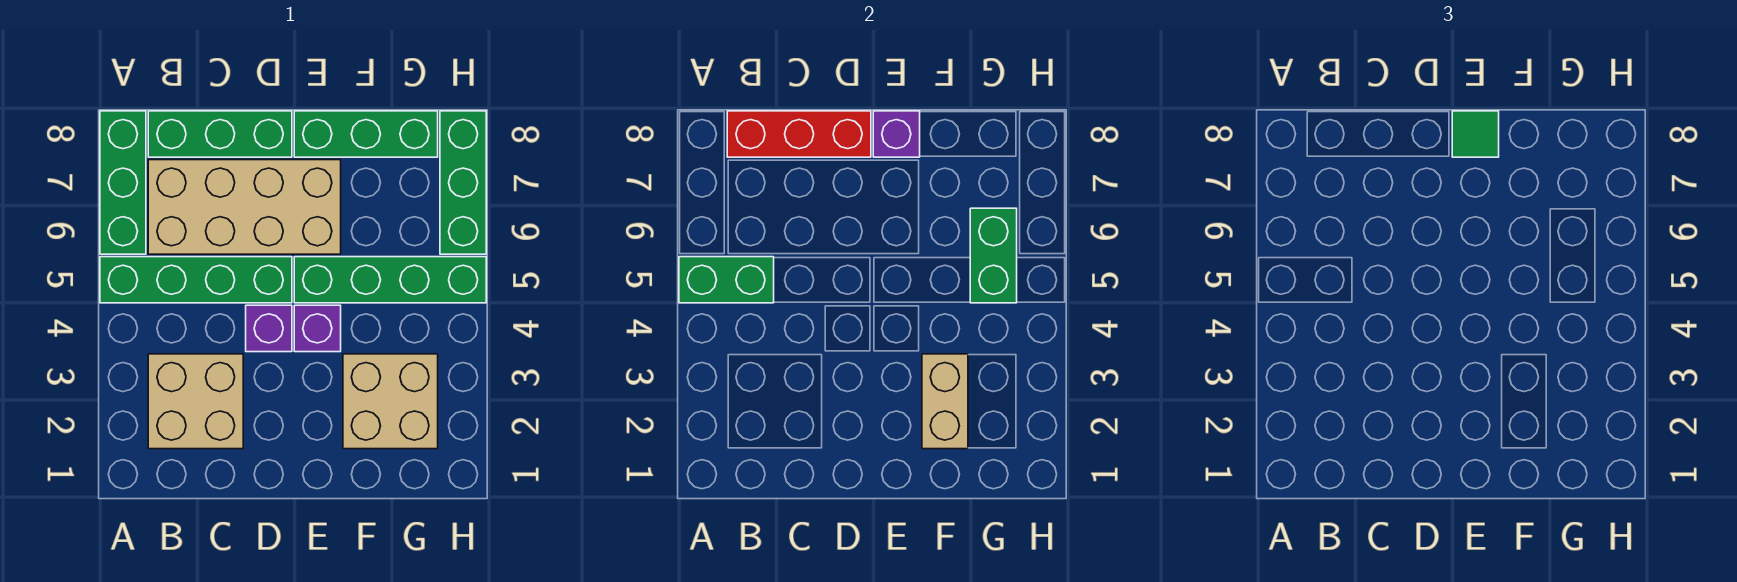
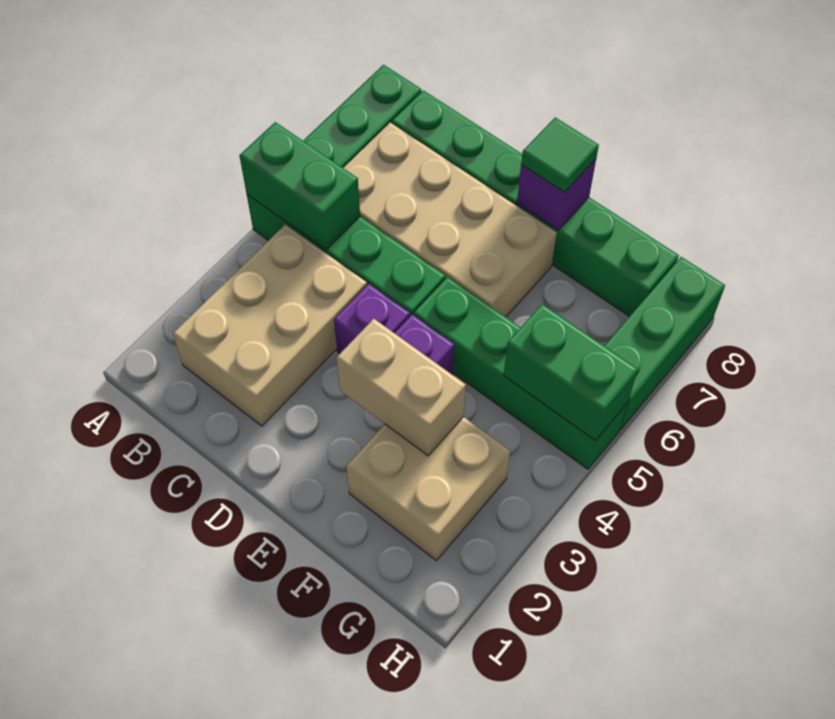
tan 2x2 brick [148,354,243,449] -> tan 2x3 brick [173,225,367,426]
red 1x3 brick [727,111,871,157] -> none
tan 1x2 brick [922,354,968,449] -> tan 1x2 brick turned to [336,319,466,456]
green 1x2 brick [970,208,1017,303] -> green 1x2 brick turned to [504,304,638,441]

